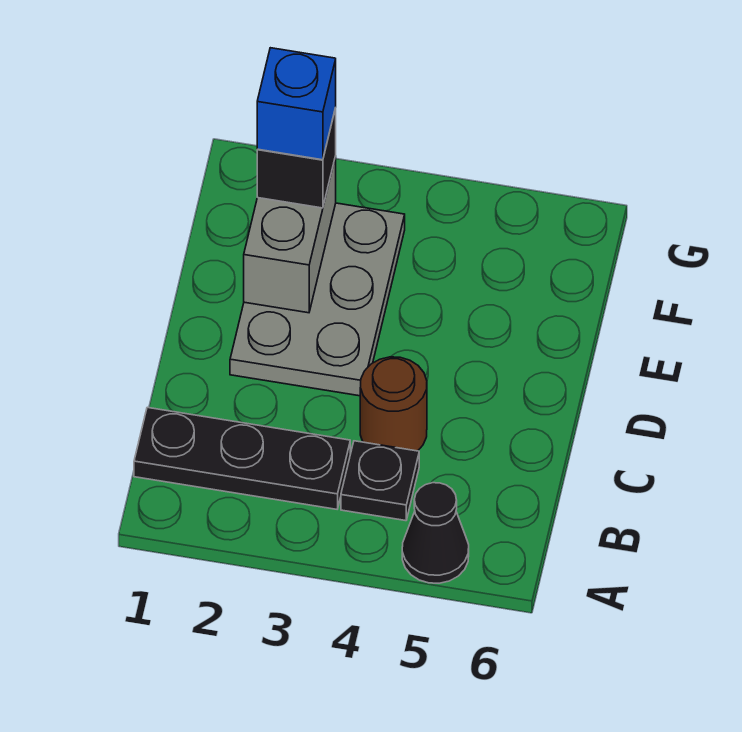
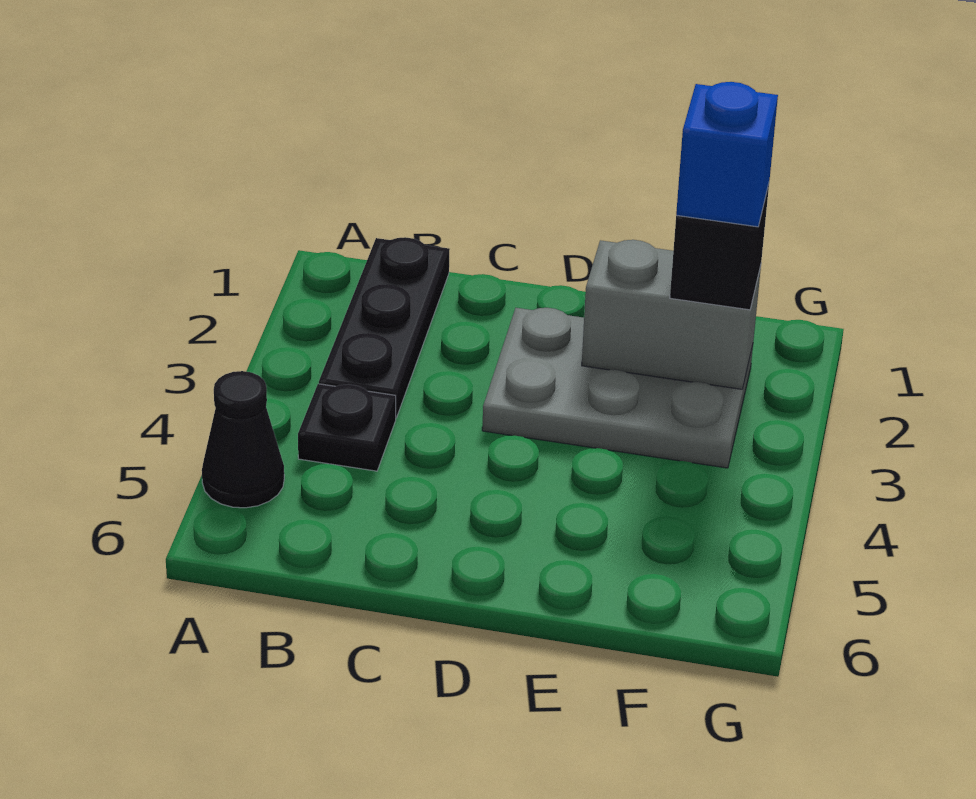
brown 1x1 round brick [360,357,427,451] -> none

